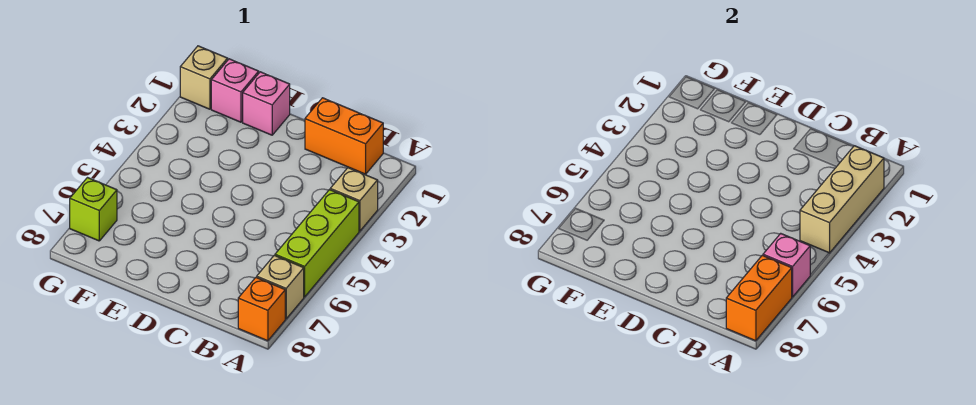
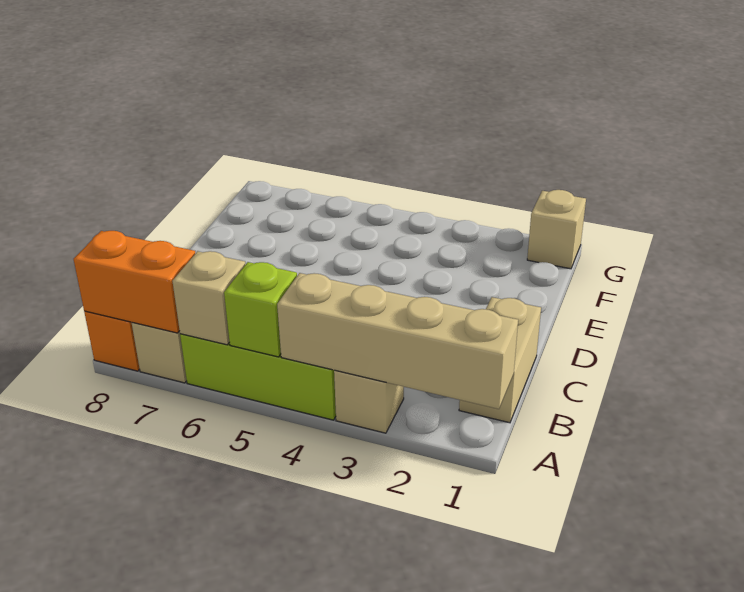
tan 1x3 brick [800,146,884,253] -> tan 1x4 brick [277,273,518,409]
pink 1x1 brick [763,234,810,297] -> tan 1x1 brick [172,251,246,345]
orange 1x2 brick [305,98,383,174] -> tan 1x2 brick [459,297,541,423]
pink 1x1 brick [243,72,290,135] -> none
pink 1x1 brick [211,59,259,122] -> none
lime 1x1 brick [70,178,117,241] -> lime 1x1 brick moved to [224,262,297,357]

